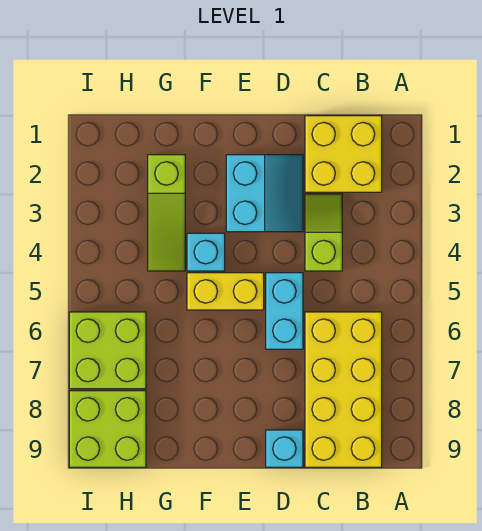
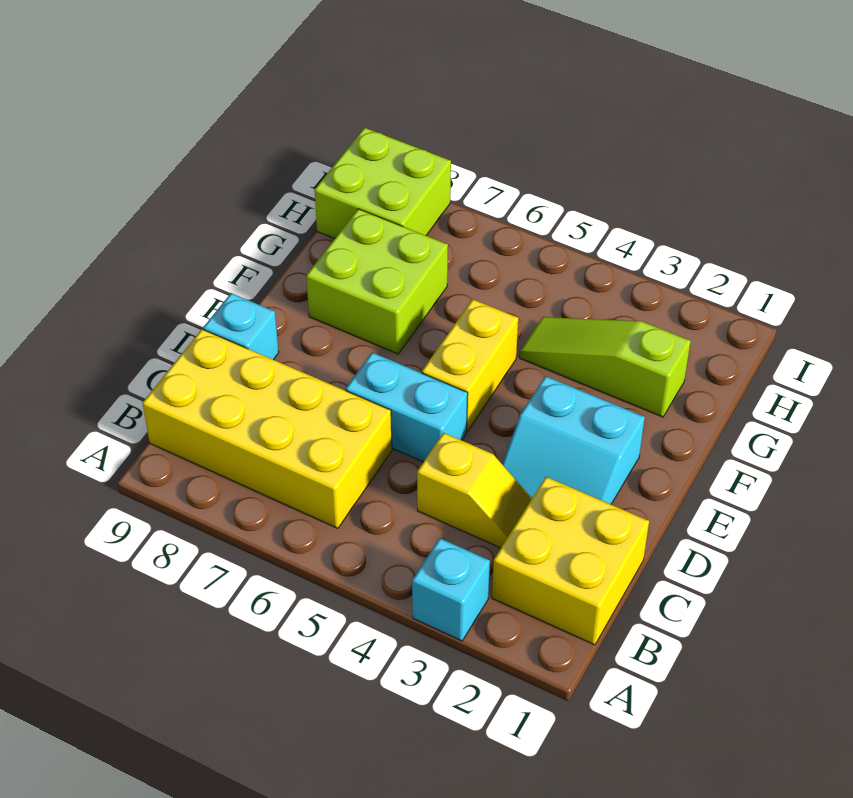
lime 1x2 slope [305,194,342,271] -> yellow 1x2 slope [417,433,532,548]
cyan 1x1 brick [187,233,225,271] -> cyan 1x1 brick moved to [412,538,490,641]
lime 2x2 brick [69,312,146,389] -> lime 2x2 brick moved to [306,209,448,354]

